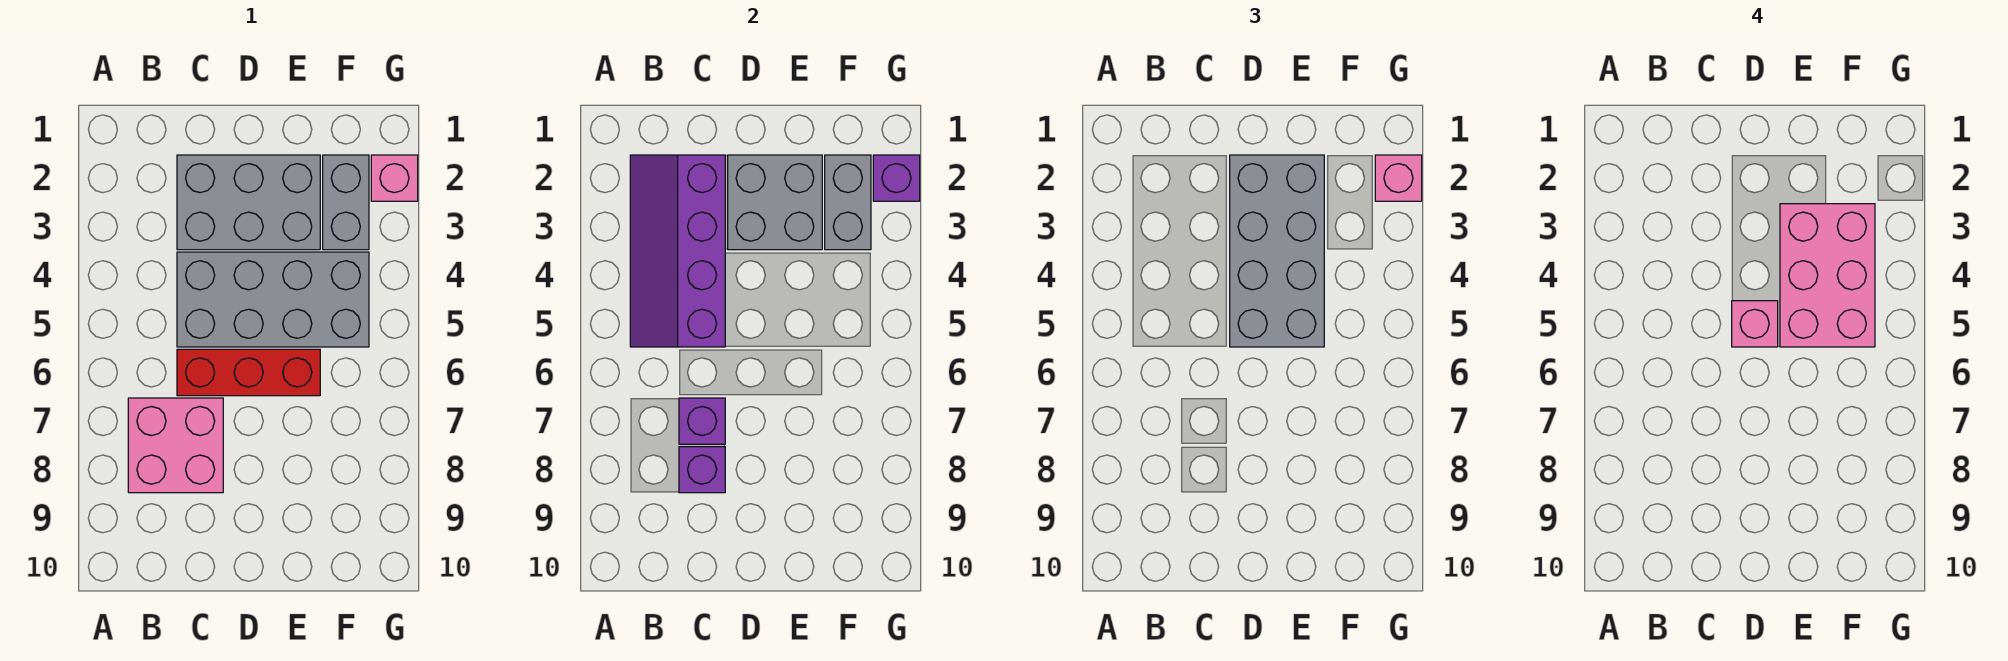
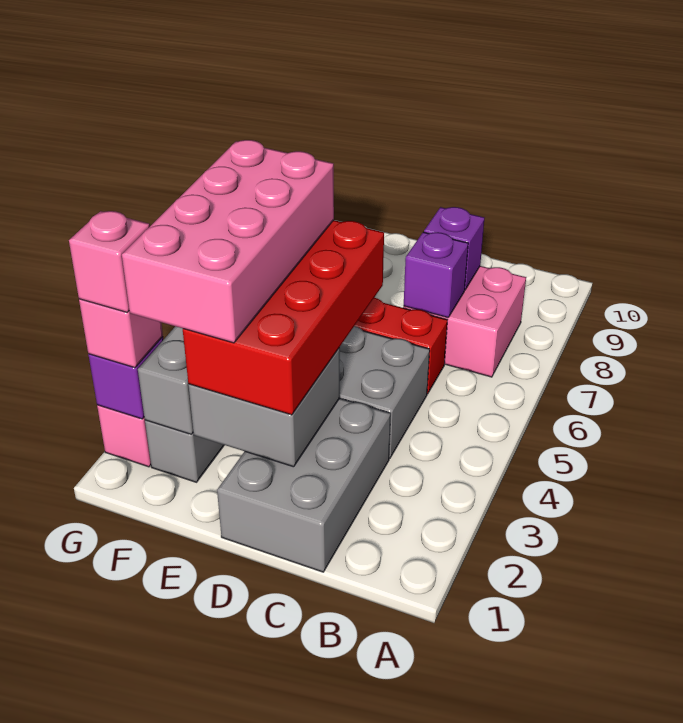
purple 2x4 slope [630,155,725,347] -> none
grey 2x3 brick [177,155,320,250] -> grey 2x3 brick turned to [217,398,391,572]
grey 2x4 brick [1230,155,1324,347] -> red 2x4 brick [183,220,384,415]
pink 1x1 brick [1732,301,1778,347] -> pink 1x1 brick moved to [69,211,150,312]
pink 2x3 brick [1780,204,1875,347] -> pink 2x4 brick [122,140,334,343]

